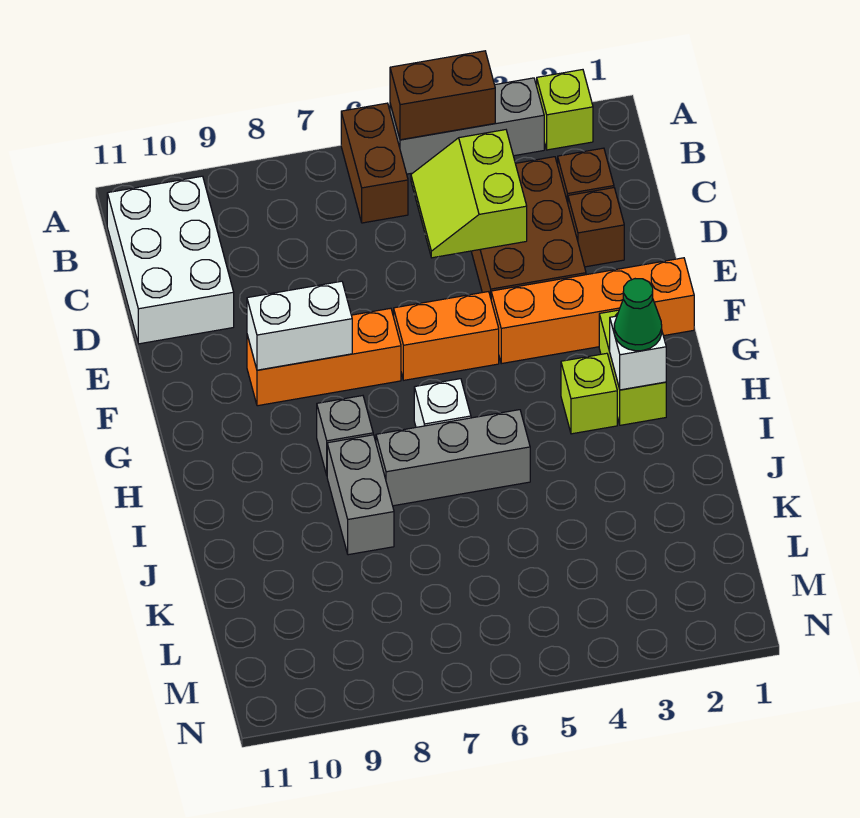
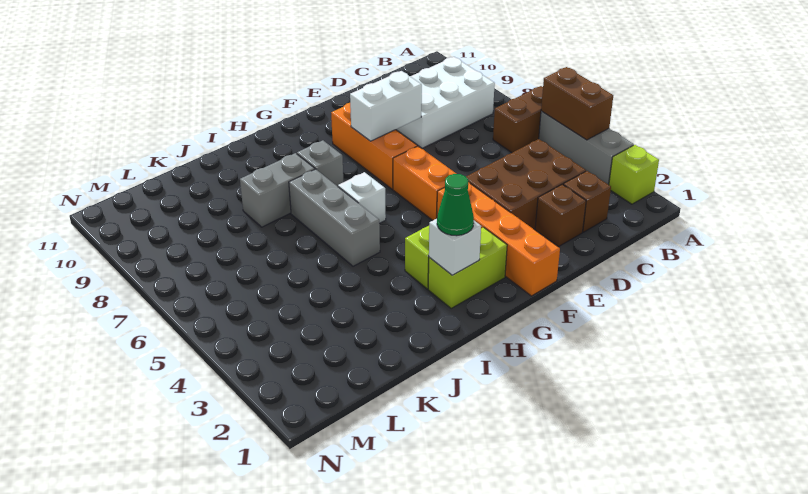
white 2x3 brick [107,176,234,344] -> white 2x3 brick moved to [396,57,495,148]
lime 2x2 slope [411,130,527,258] -> none
white 1x2 brick [247,281,352,370] -> white 1x2 brick turned to [350,71,422,141]

